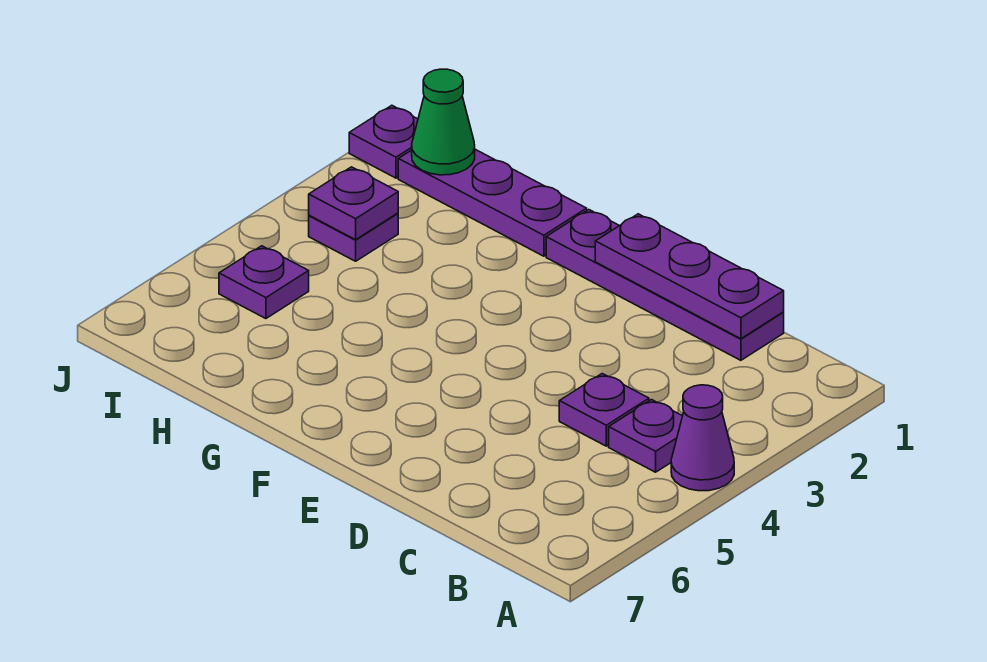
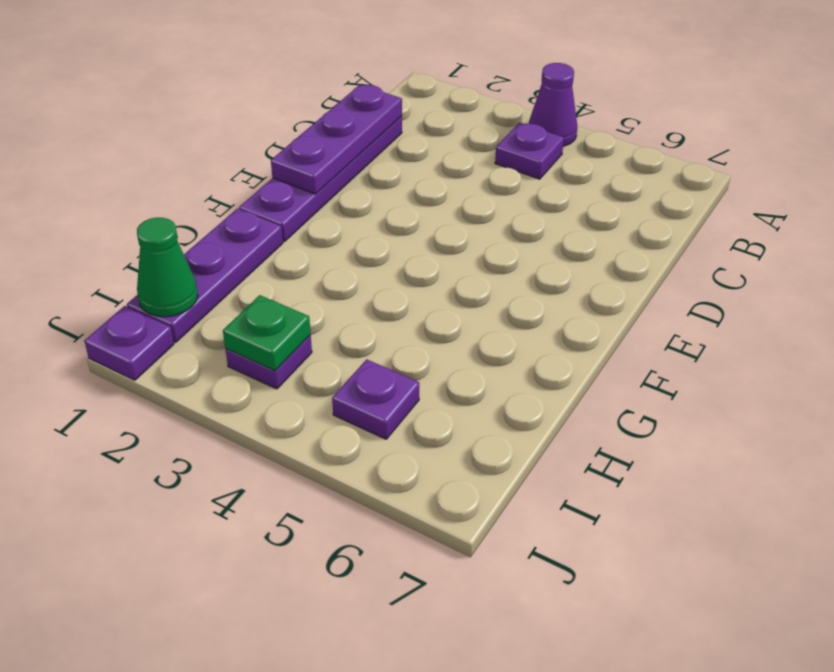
purple 1x1 plate [559,374,649,446] -> none
purple 1x1 plate [309,167,398,240] -> green 1x1 plate [223,295,311,371]

